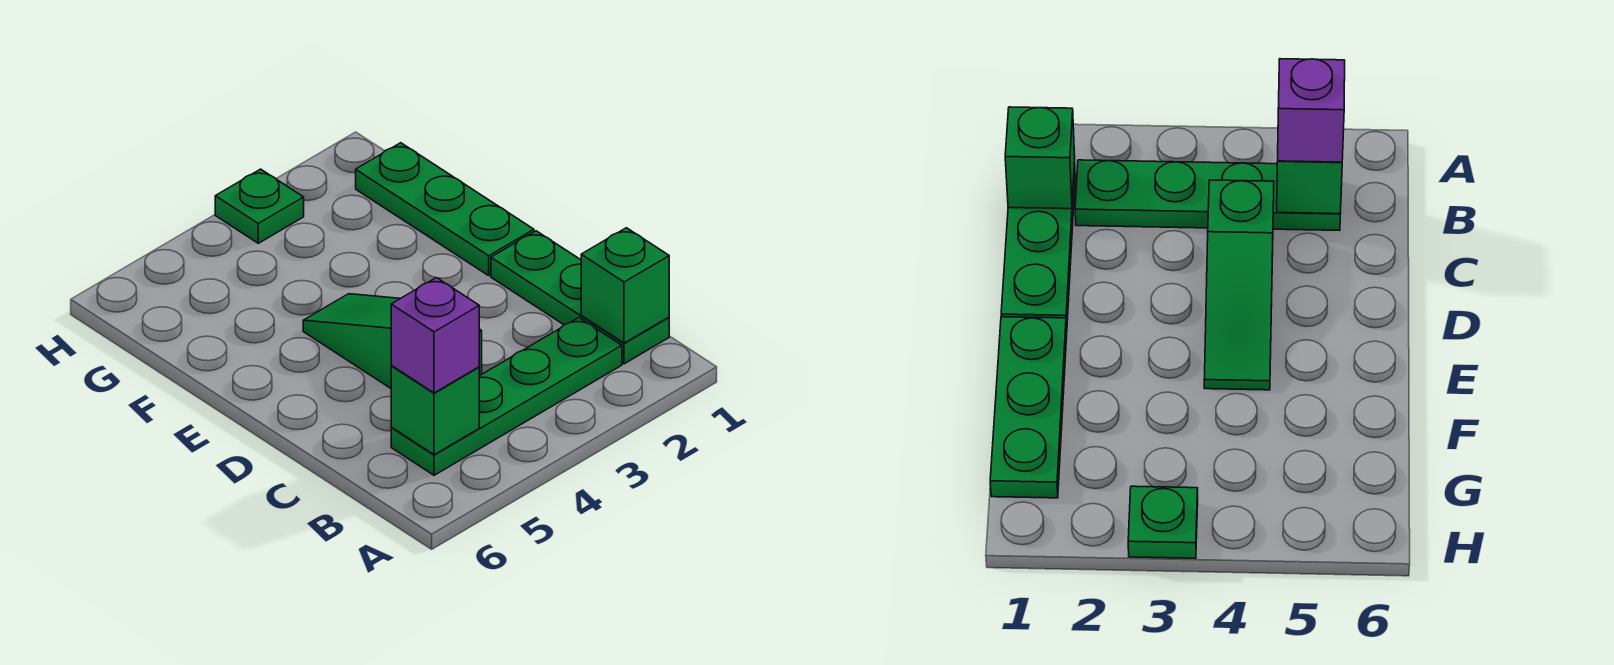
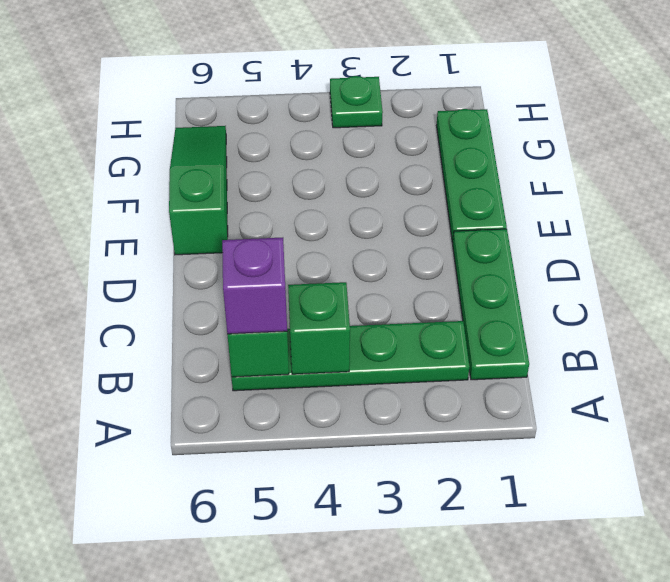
green 1x1 brick [581,228,669,343] -> green 1x1 brick moved to [288,282,350,374]
green 1x3 slope [303,294,482,388] -> green 1x3 slope moved to [169,126,228,255]

